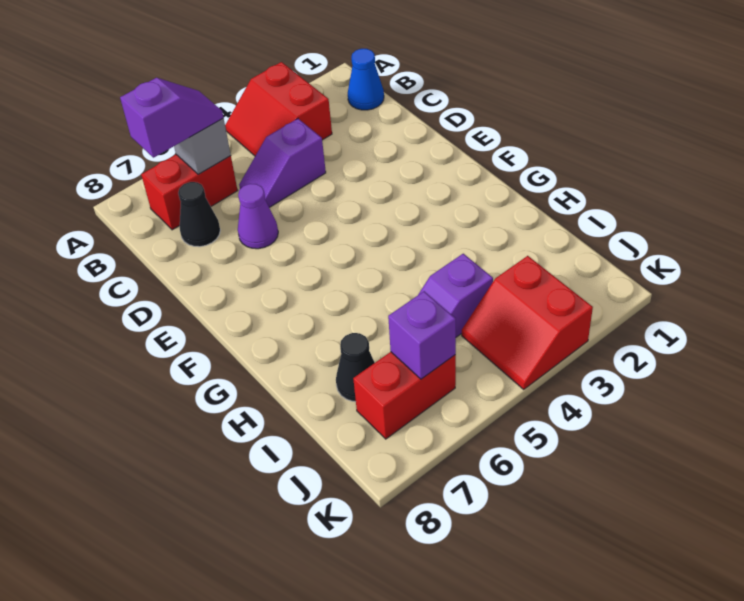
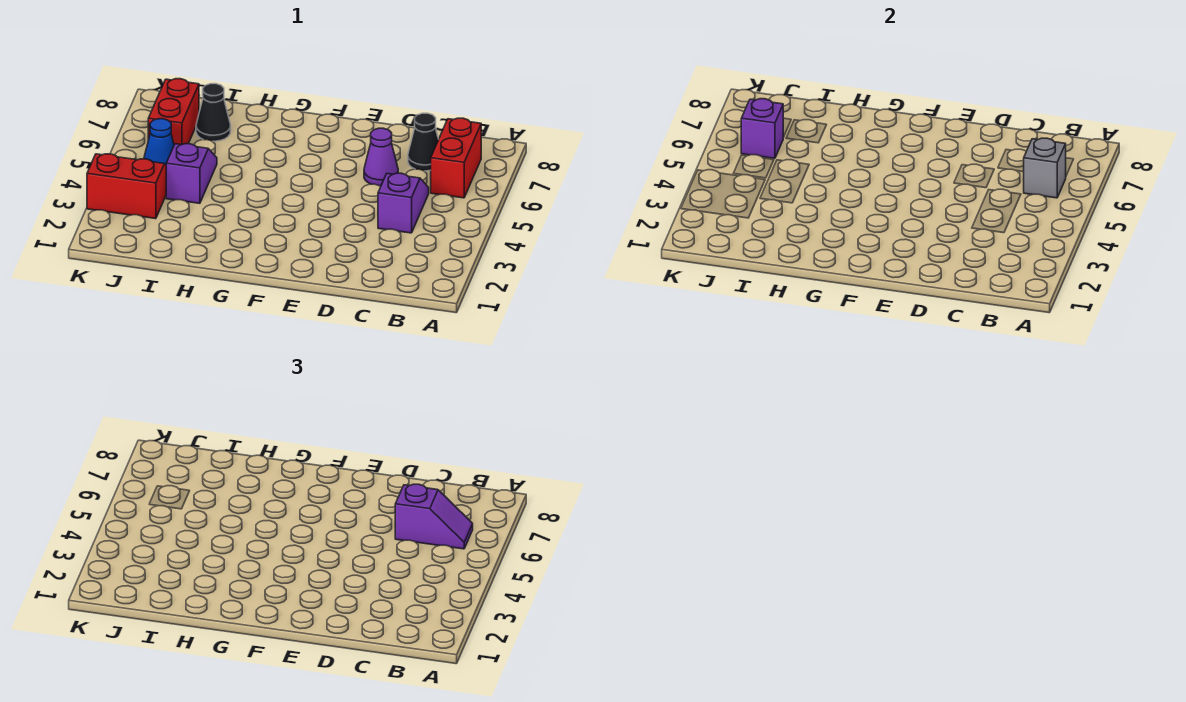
red 2x2 slope [225,62,332,156] -> none
blue 1x1 cone [348,49,384,110] -> blue 1x1 cone moved to [144,119,174,165]
purple 1x2 slope [120,78,224,158] -> purple 1x2 slope turned to [395,484,473,549]

